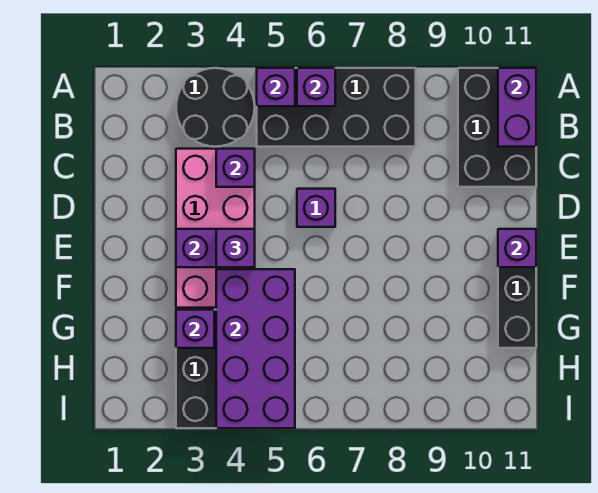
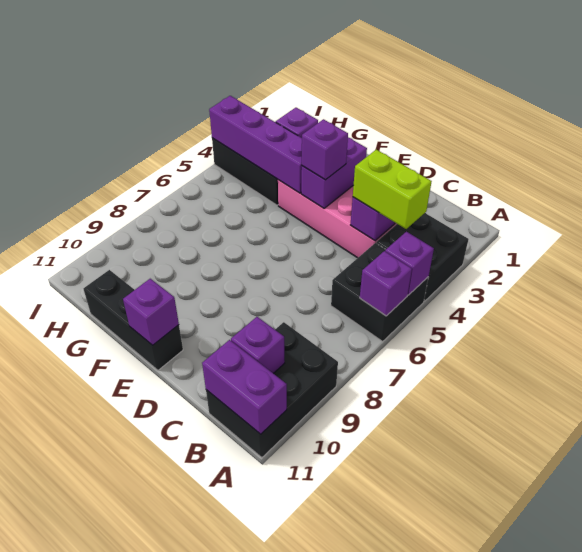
black 2x2 round brick [176,68,255,147] -> black 2x2 brick [376,213,469,301]
black 2x4 brick [257,68,416,147] -> black 2x2 brick [331,243,428,342]
black 2x3 brick [458,68,536,187] -> black 2x3 brick turned to [206,322,338,458]
none -> lime 1x2 brick [353,150,432,229]
purple 1x1 brick [297,189,335,227] -> purple 1x1 brick moved to [231,317,285,373]
purple 2x4 brick [216,269,295,428] -> purple 1x4 brick [209,96,302,193]

